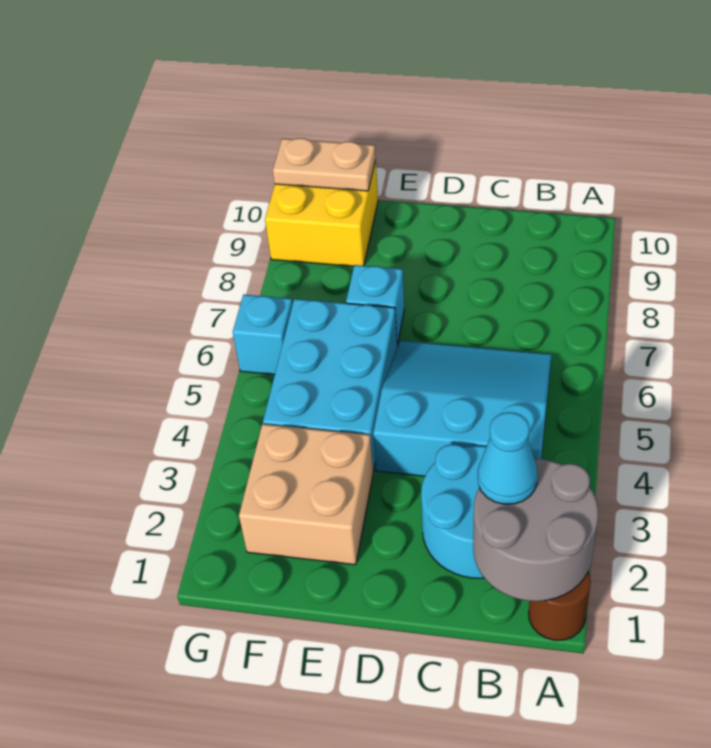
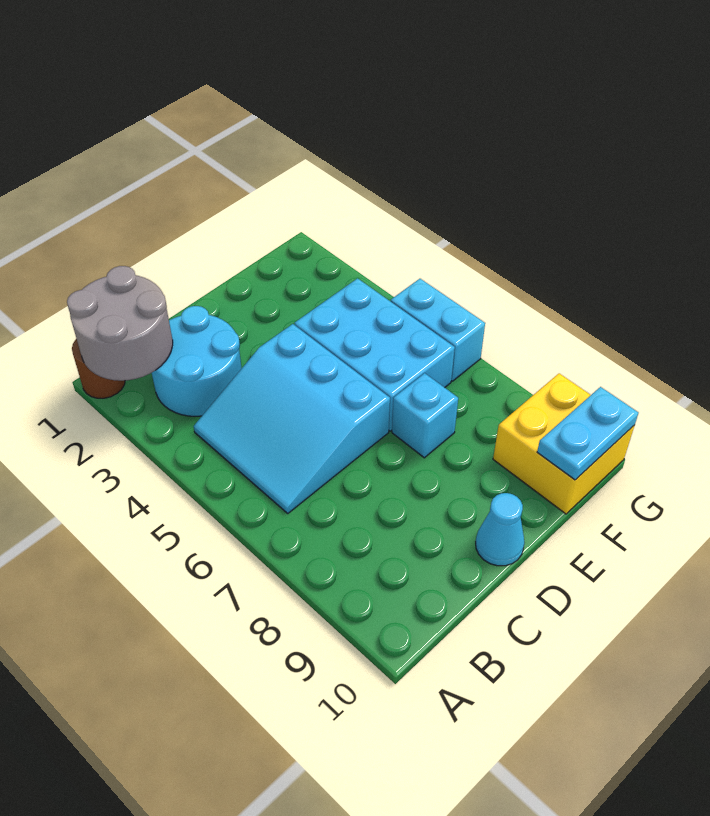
cyan 1x1 cone [478,412,538,504] -> cyan 1x1 cone moved to [476,493,524,566]
cyan 3x3 slope [373,341,552,476] -> cyan 3x3 slope turned to [194,324,390,513]
tan 2x2 brick [239,424,373,565] -> none
tan 1x2 plate [273,138,376,191] -> cyan 1x2 plate [537,387,639,480]
cyan 1x1 brick [233,295,293,375] -> cyan 1x2 brick [391,279,485,381]

